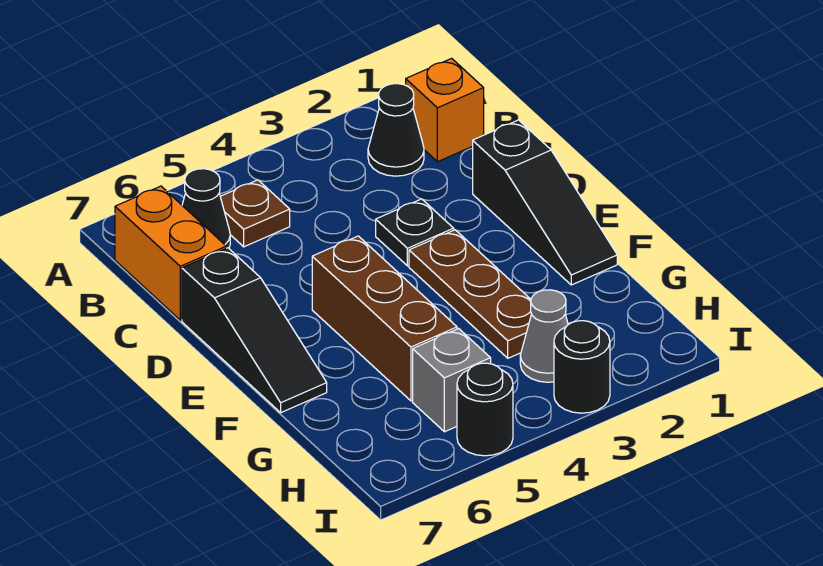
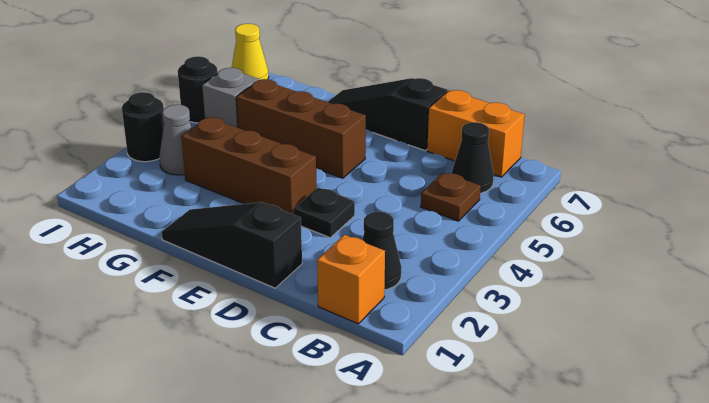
brown 1x3 plate [409,230,531,358] -> brown 1x3 brick [181,117,317,214]
none -> yellow 1x1 cone [232,24,269,80]

